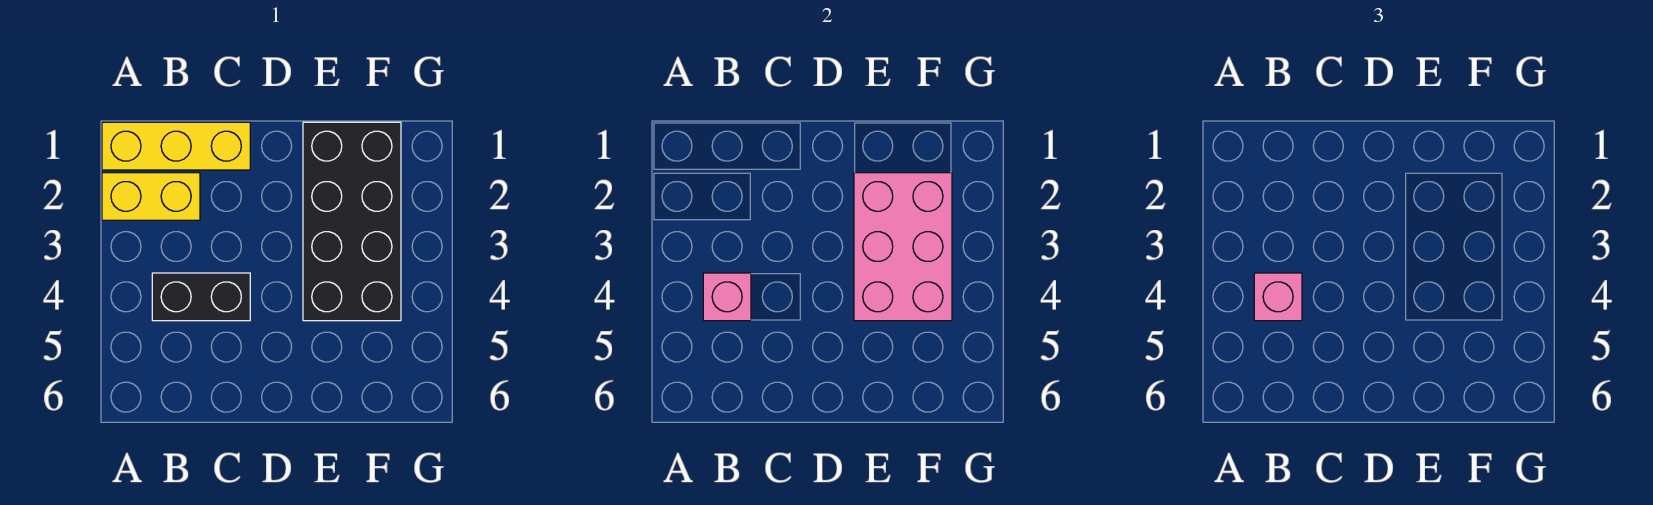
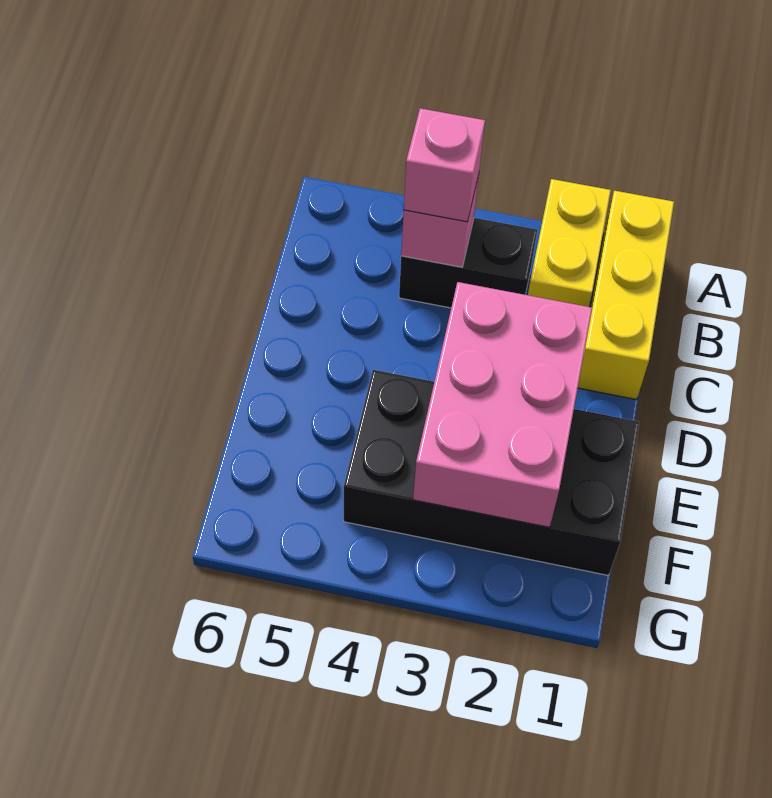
black 1x2 brick [152,273,250,321] -> black 1x2 brick turned to [399,218,537,308]
pink 2x3 brick [854,173,952,321] -> pink 2x3 brick turned to [413,282,592,527]

